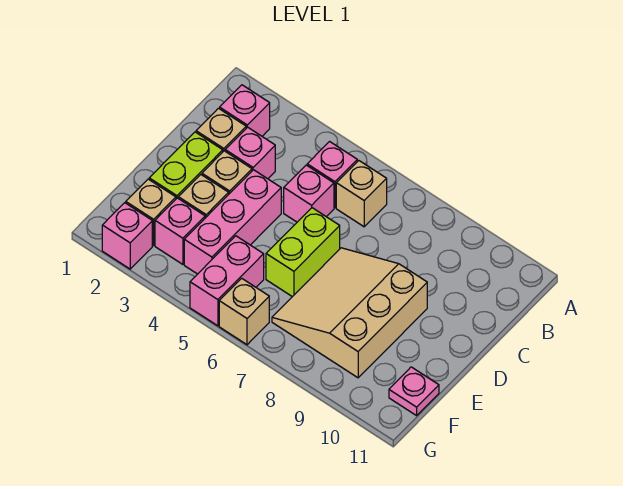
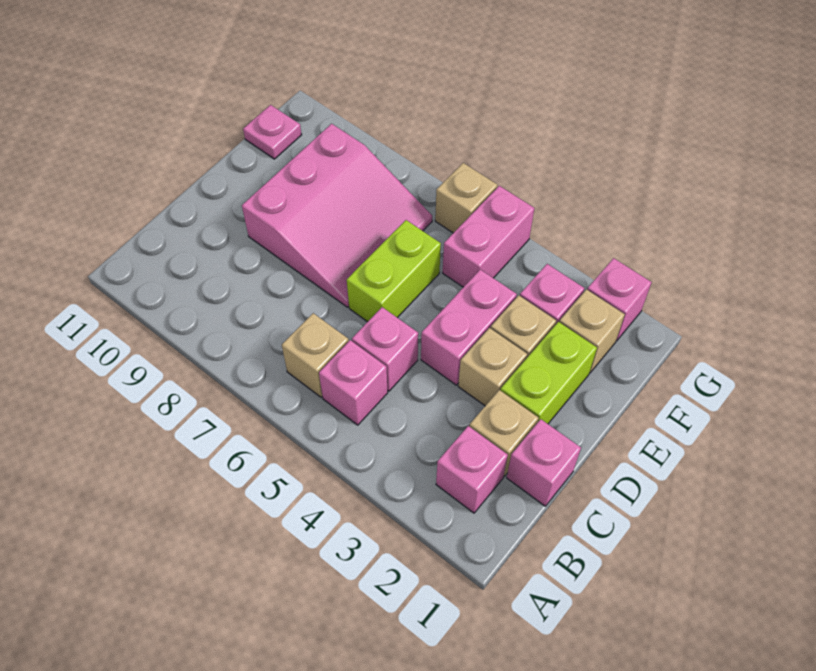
pink 1x1 brick [225,127,275,179] -> pink 1x1 brick moved to [507,419,581,506]
pink 1x3 brick [184,170,281,274] -> pink 1x2 brick [421,270,517,385]
tan 3x3 slope [272,248,427,378] -> pink 3x3 slope [242,124,432,307]

